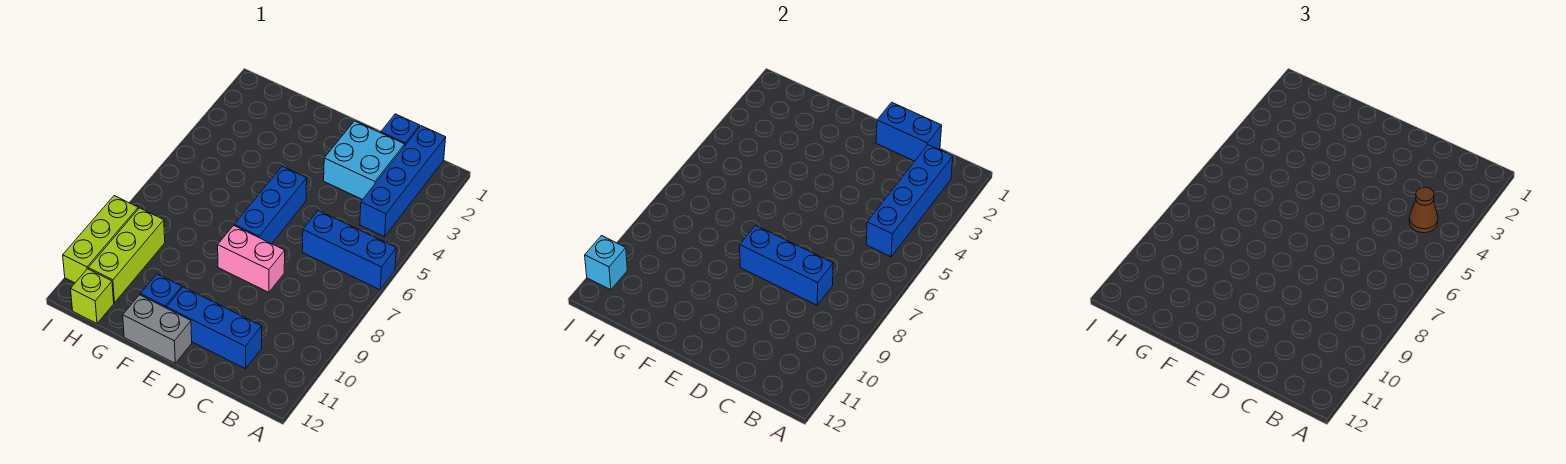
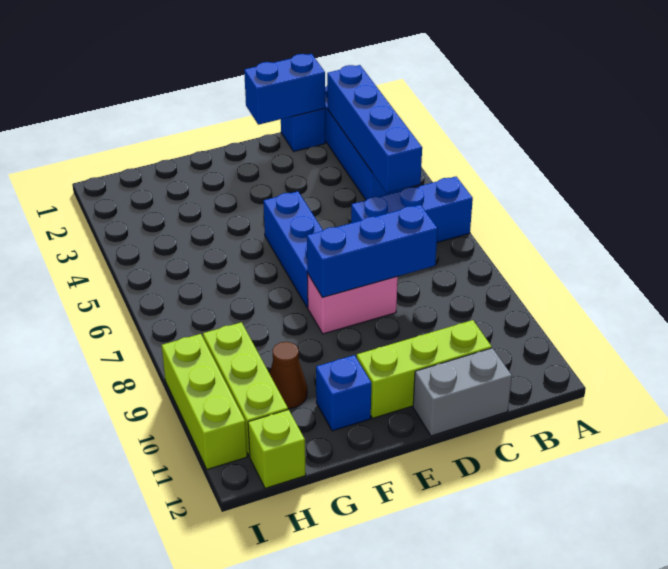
brown 1x1 cone [1409,187,1438,233] -> brown 1x1 cone moved to [270,342,307,409]
cyan 2x2 brick [324,121,405,200] -> none
blue 1x3 brick [167,287,262,369] -> lime 1x3 brick [357,320,492,418]
grey 1x2 brick [123,295,192,363] -> grey 1x2 brick moved to [413,348,512,436]
cyan 1x1 brick [585,236,627,290] -> none

